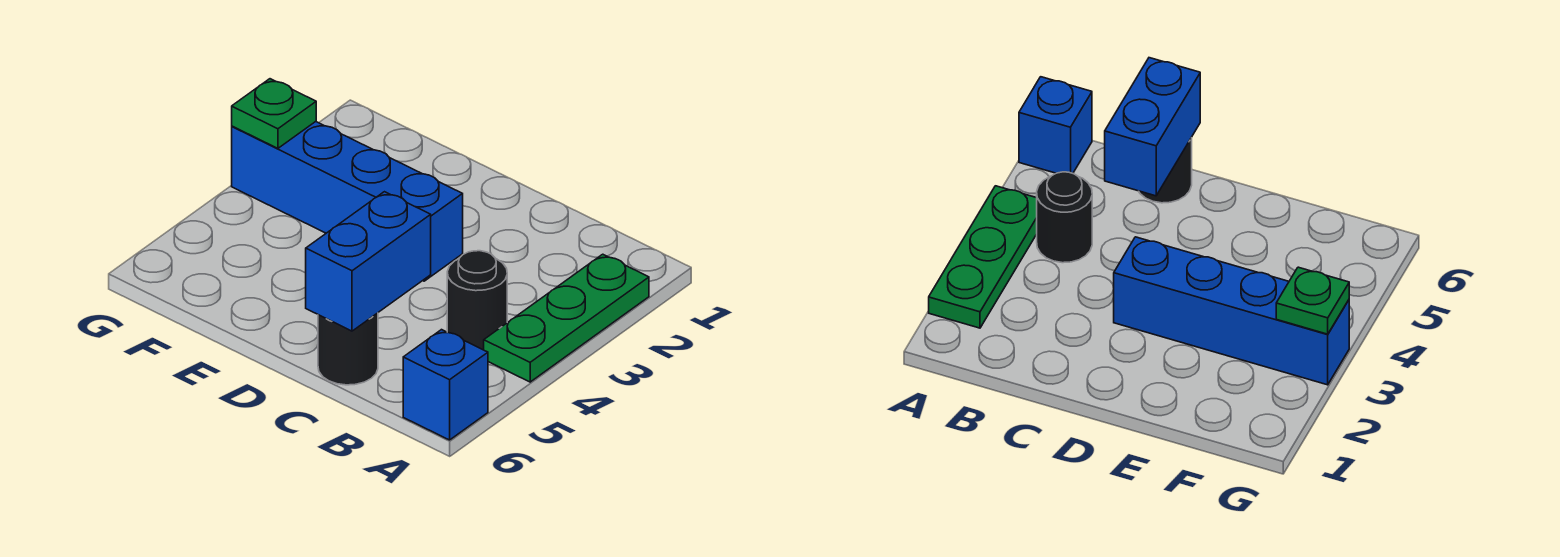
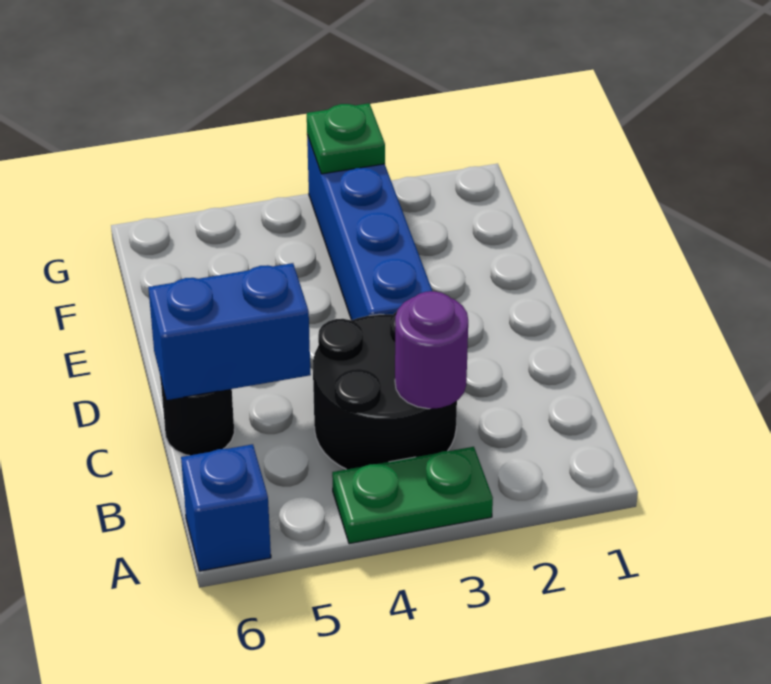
green 1x3 plate [484,254,649,382] -> green 1x2 plate [332,447,493,544]
none -> purple 1x1 round brick [395,291,468,409]
black 1x1 round brick [447,251,507,350] -> black 2x2 round brick [313,312,457,469]

